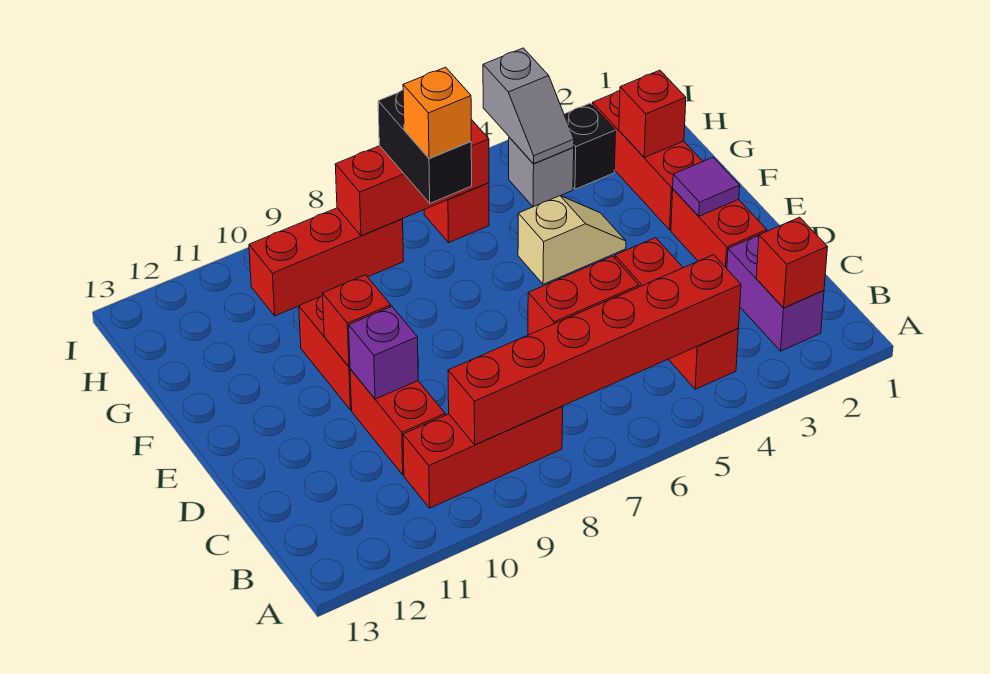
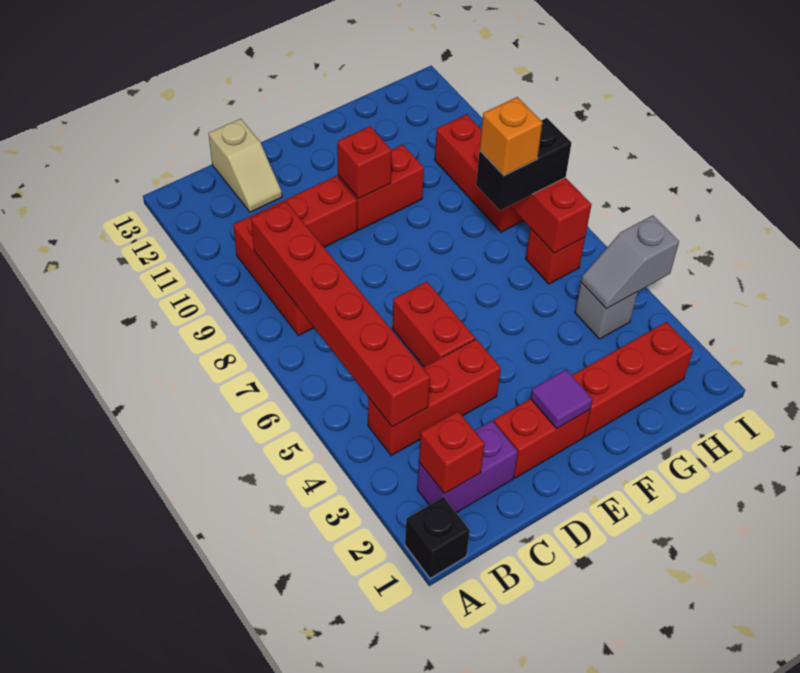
purple 1x1 brick [349,307,418,399] -> none
tan 1x2 slope [518,196,626,284] -> tan 1x2 slope moved to [208,119,282,212]
red 1x1 brick [619,70,686,157] -> none
black 1x1 brick [564,103,616,189] -> black 1x1 brick moved to [405,497,470,578]

